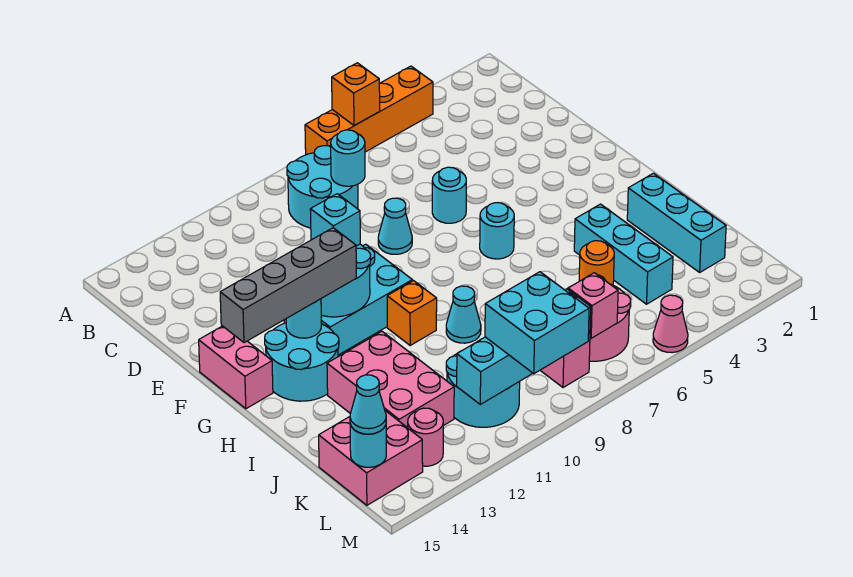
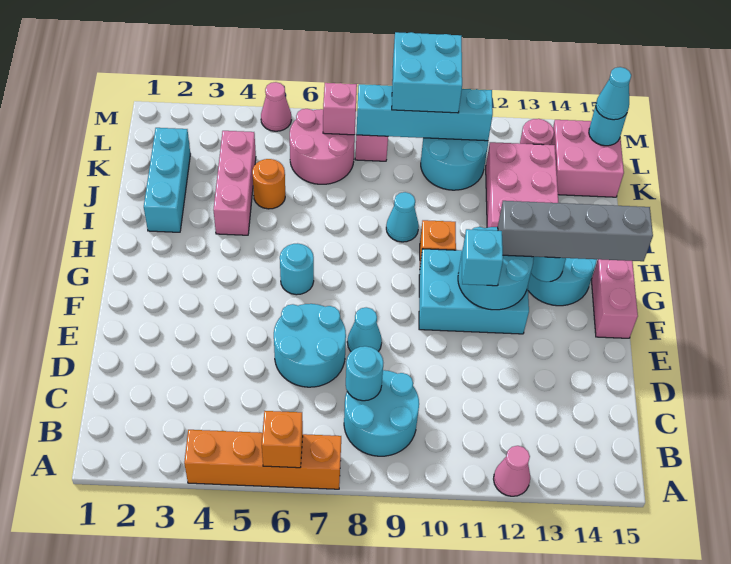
none -> pink 1x1 cone [494,446,530,496]
cyan 1x1 round brick [432,167,466,223] -> cyan 2x2 round brick [274,304,346,387]
cyan 1x3 brick [574,204,673,304] -> pink 1x3 brick [213,131,256,235]

